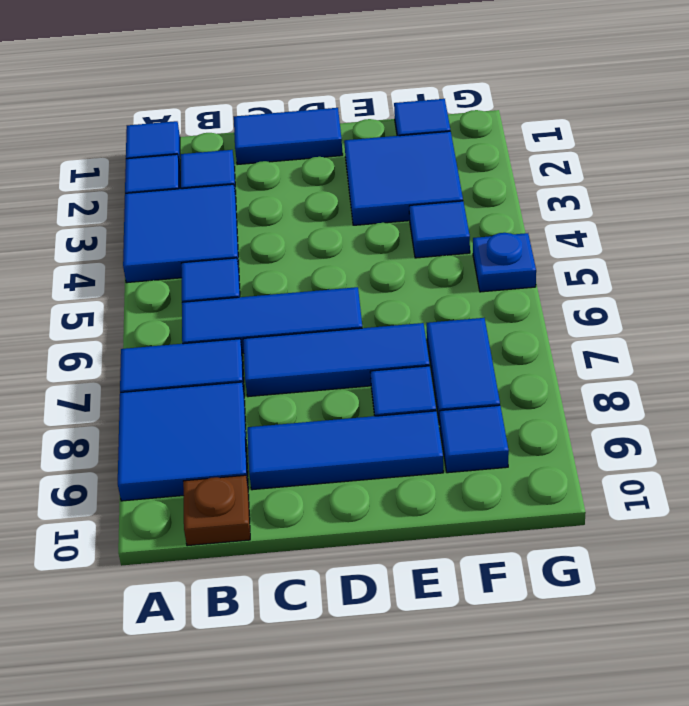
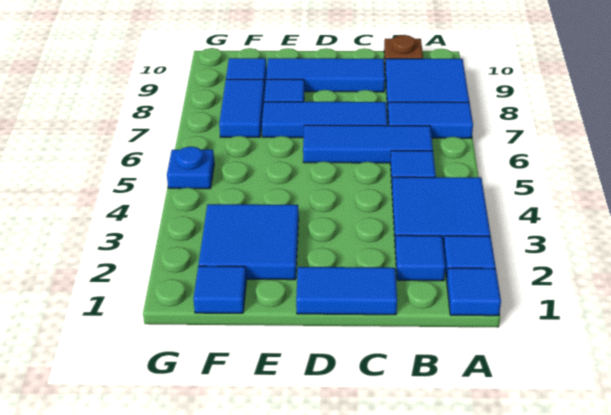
blue 1x1 tile [409,201,470,258] -> none

